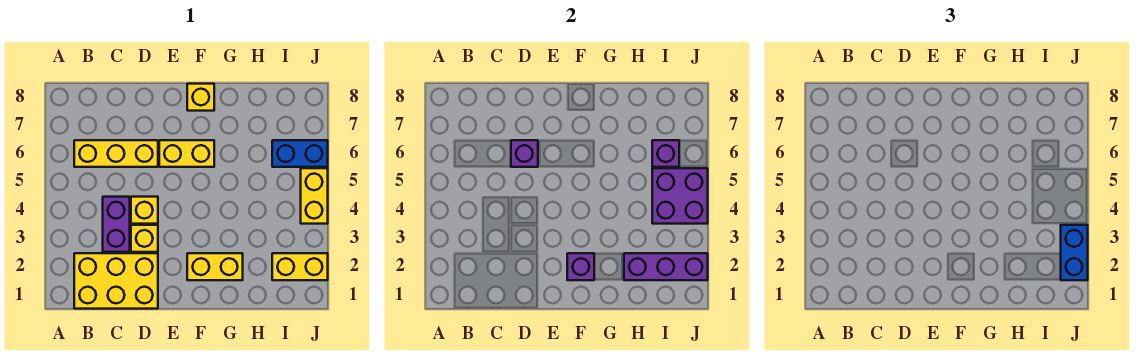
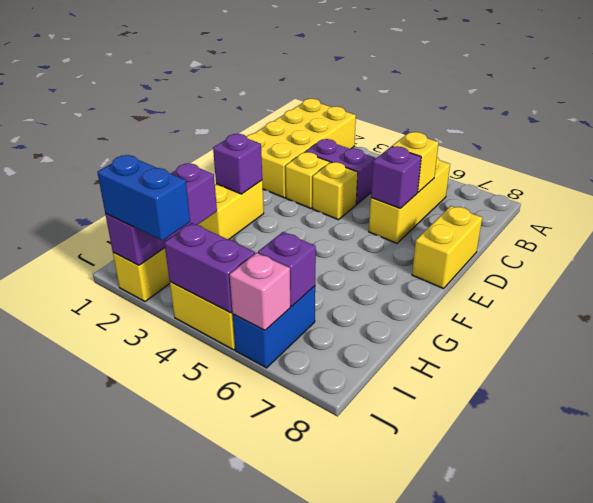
yellow 2x3 brick [74,253,158,309] -> yellow 2x4 brick [247,99,356,198]
yellow 1x2 brick [159,140,214,167] -> yellow 1x2 brick moved to [412,206,482,289]
yellow 1x1 brick [187,84,214,111] -> yellow 1x1 brick moved to [392,132,439,192]
purple 2x2 brick [652,168,708,224] -> purple 1x2 brick [164,223,255,313]
none -> pink 1x1 brick [230,253,290,330]

